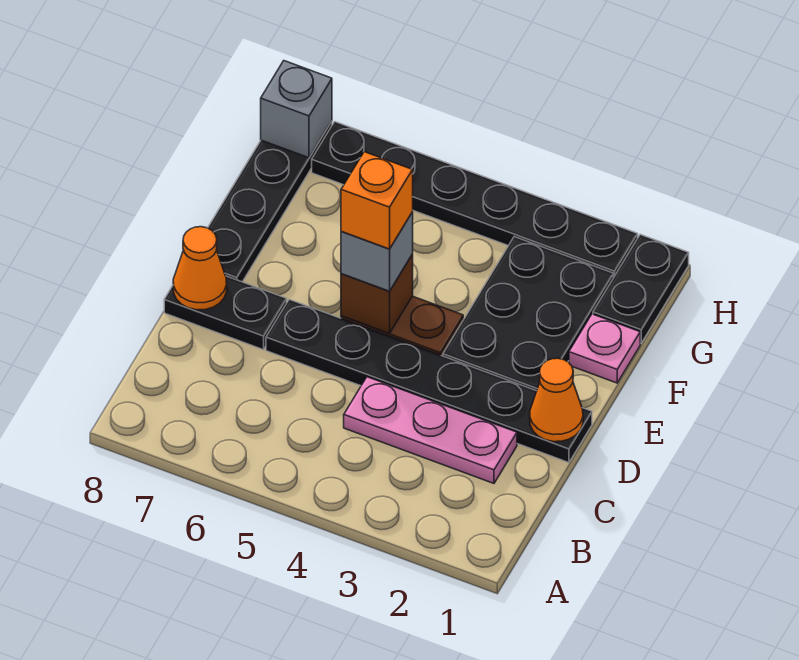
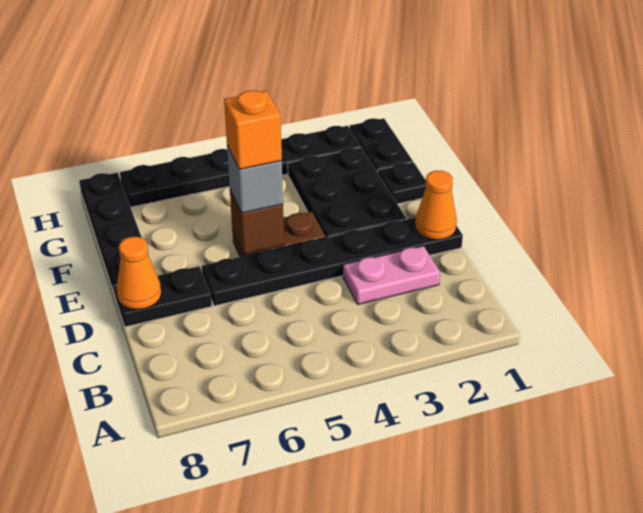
pink 1x3 plate [344,377,517,483] -> pink 1x2 plate [343,246,440,304]
pink 1x1 plate [569,314,640,383] -> black 1x1 plate [378,162,426,204]
grey 1x1 brick [261,61,332,158] -> none

